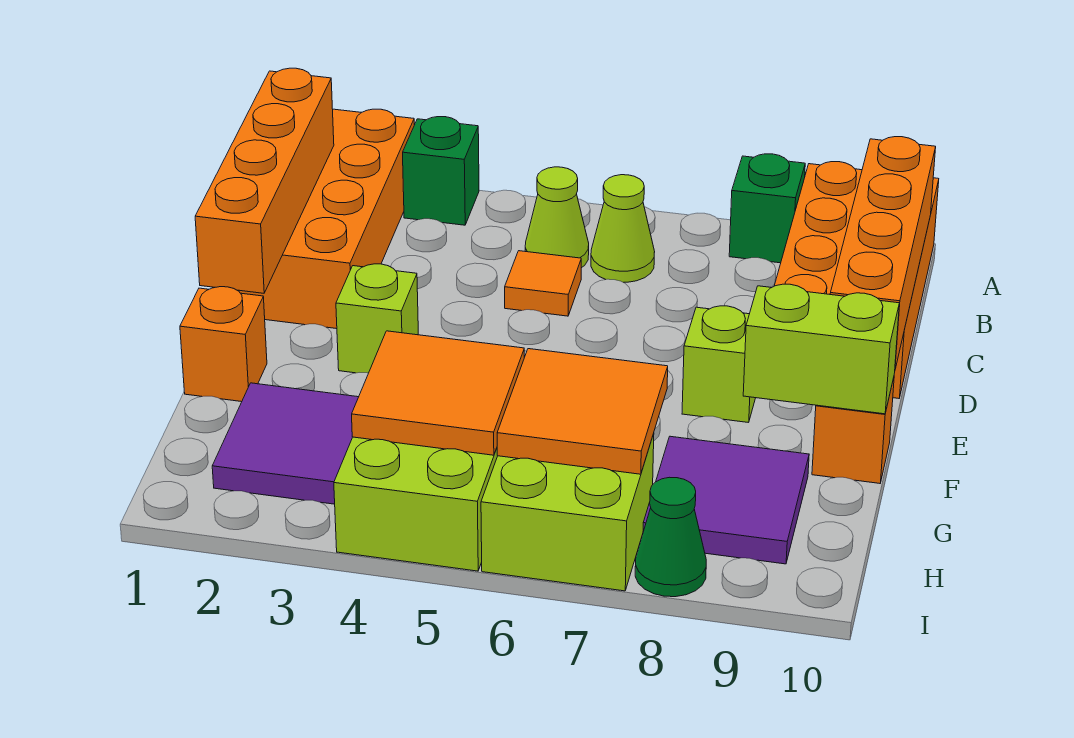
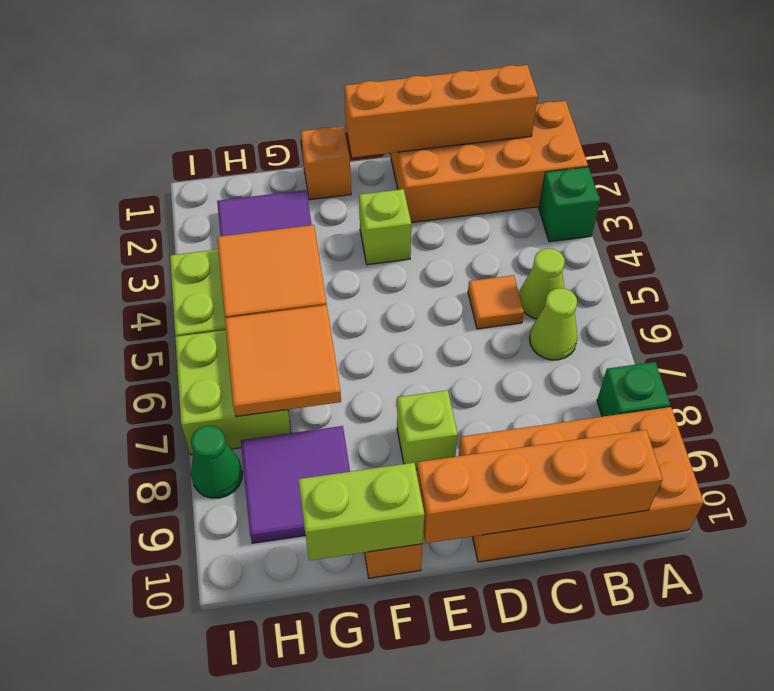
lime 1x2 brick [743,284,899,414] -> lime 1x2 brick turned to [298,463,425,560]

